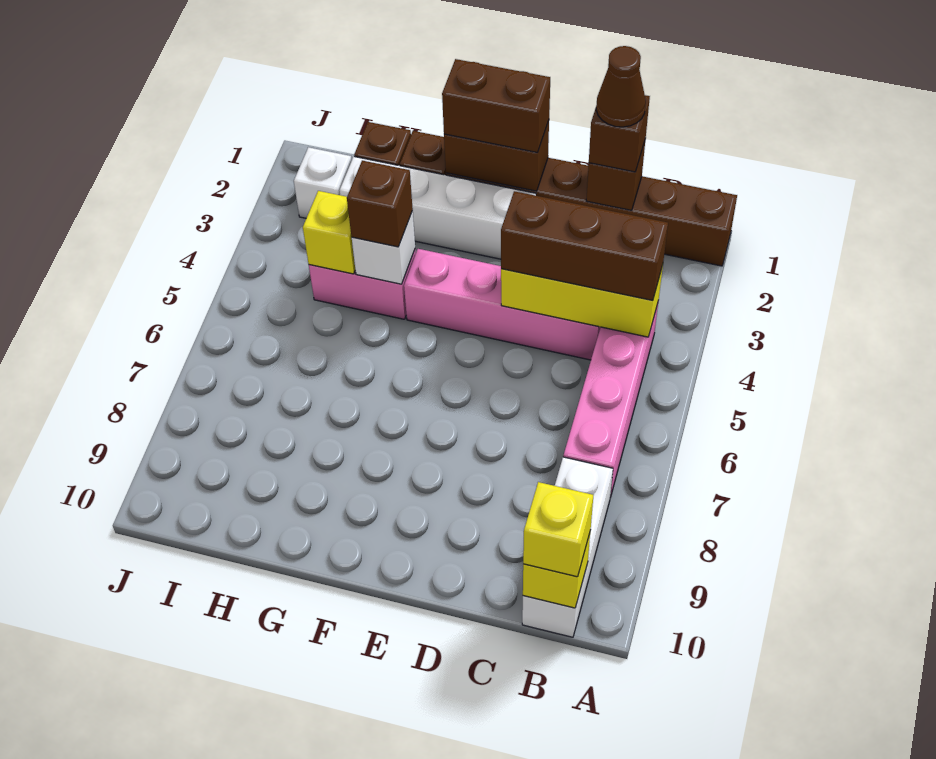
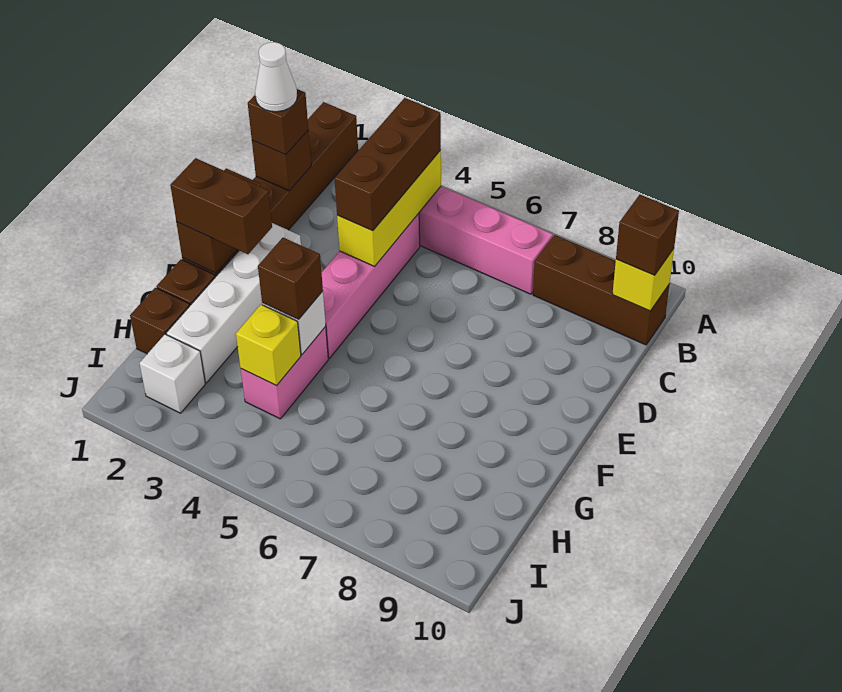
white 1x3 brick [522,457,613,637] -> brown 1x3 brick [533,235,669,345]
yellow 1x1 brick [523,482,593,577] -> brown 1x1 brick [616,195,679,275]
brown 1x1 cone [596,46,646,127] -> white 1x1 cone [255,42,297,112]
brown 1x2 brick [442,59,550,153] -> brown 1x2 brick turned to [170,158,272,254]

